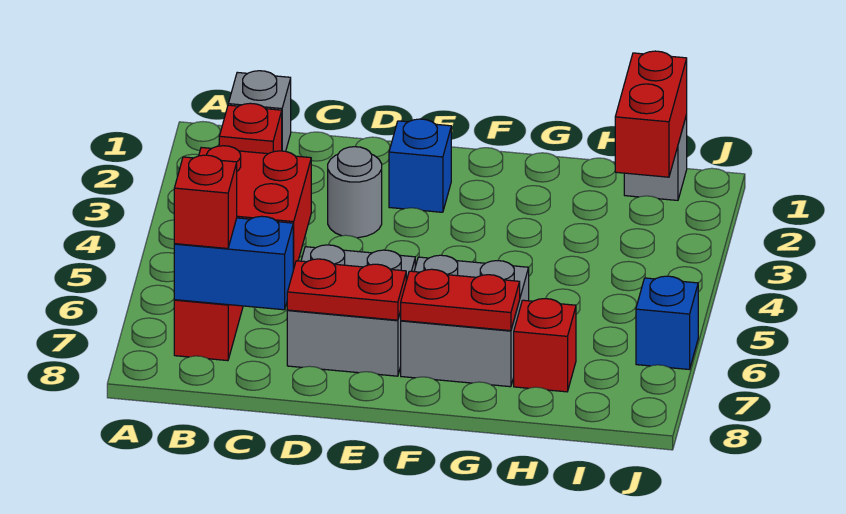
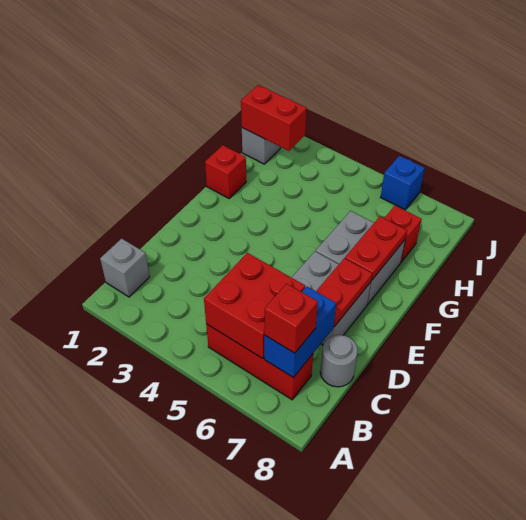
red 1x1 brick [219,103,282,154] -> red 1x1 brick moved to [205,145,246,198]
grey 1x1 round brick [328,147,382,238] -> grey 1x1 round brick moved to [320,335,358,387]
blue 1x1 brick [389,119,451,212] -> none

